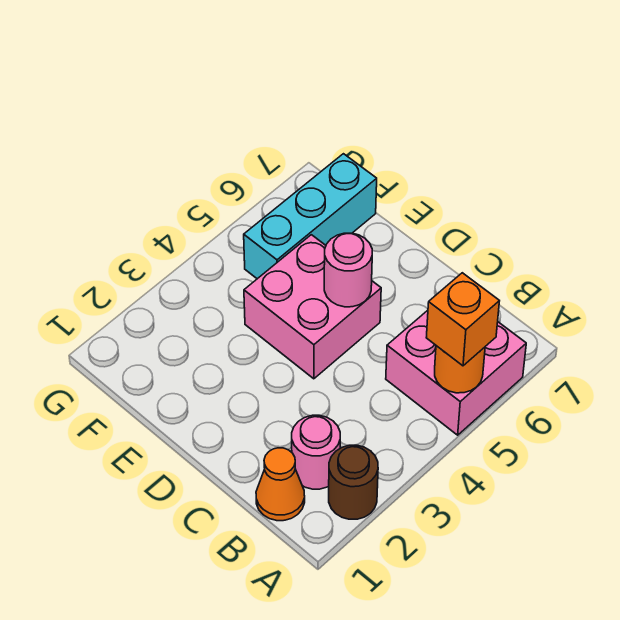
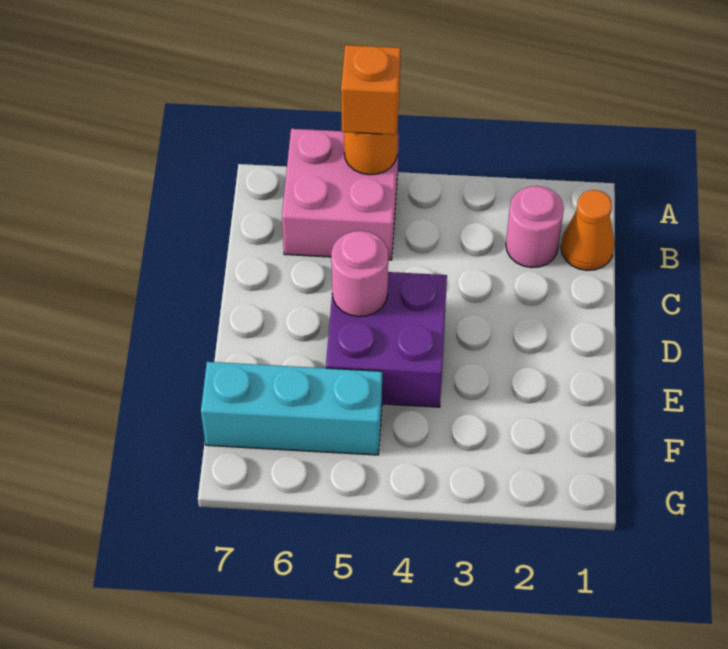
brown 1x1 round brick [329,445,378,519] -> none
pink 2x2 brick [244,235,381,379] -> purple 2x2 brick [326,272,447,407]

